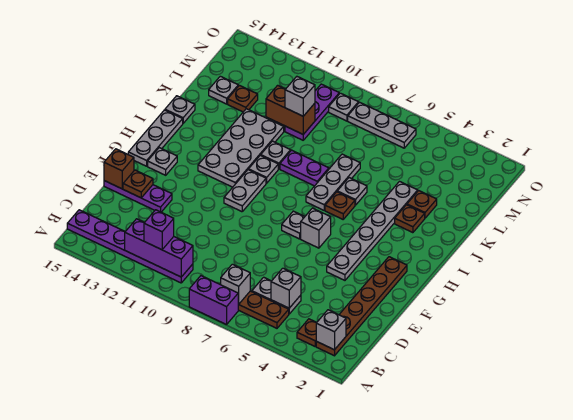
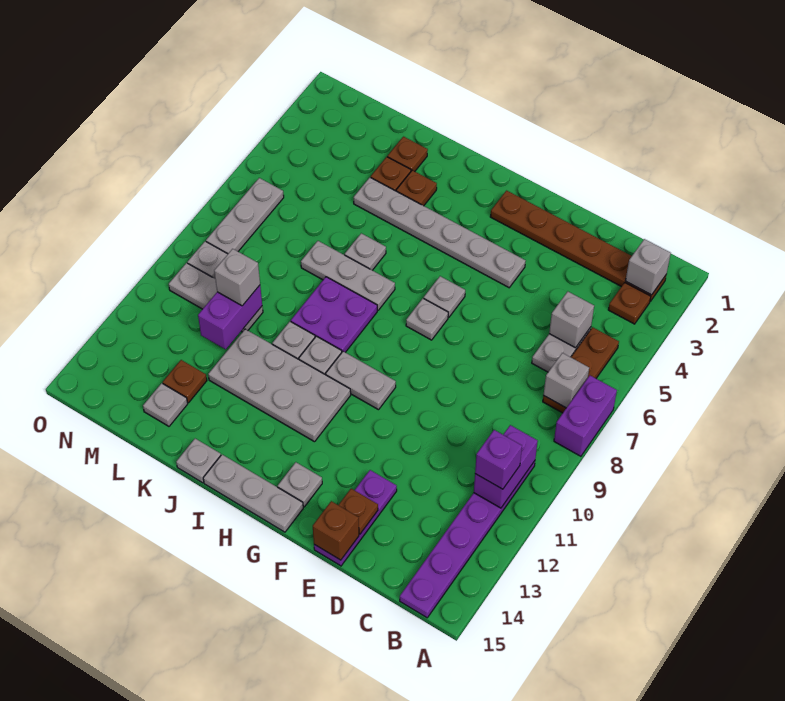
purple 1x3 brick [125,219,193,277] -> purple 1x2 brick [474,425,538,508]
grey 1x1 brick [301,208,331,248] -> grey 1x1 plate [424,276,465,318]
brown 1x1 plate [325,192,355,219] -> brown 1x1 plate moved to [387,137,428,171]
purple 1x2 plate [280,150,329,186] -> purple 2x2 plate [291,277,377,352]
purple 1x3 plate [285,84,339,140] -> grey 1x3 plate [169,263,263,332]
brown 1x2 brick [266,85,315,134] -> purple 1x2 brick [198,285,262,350]

